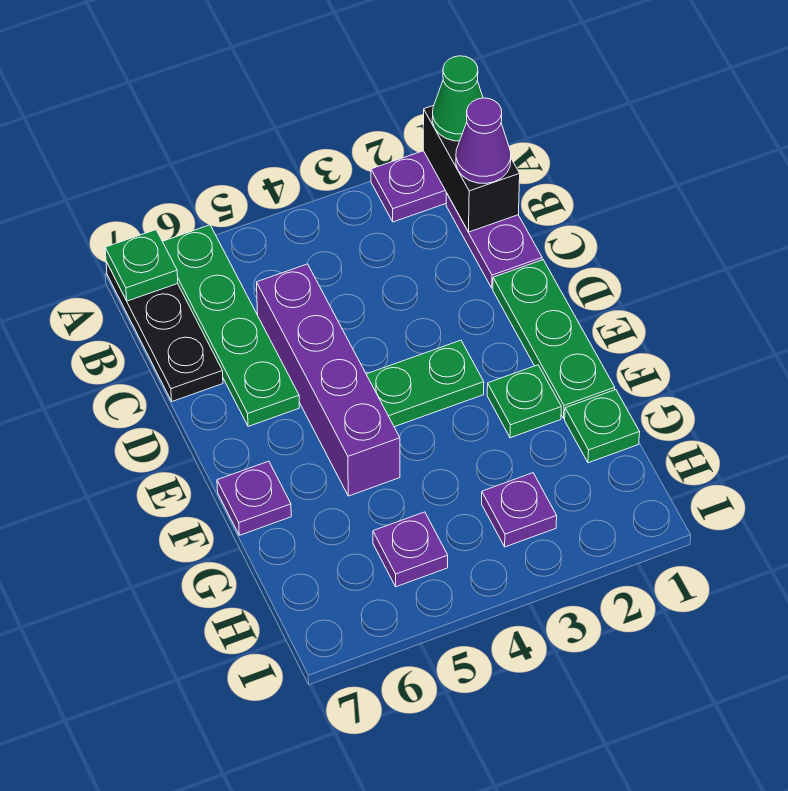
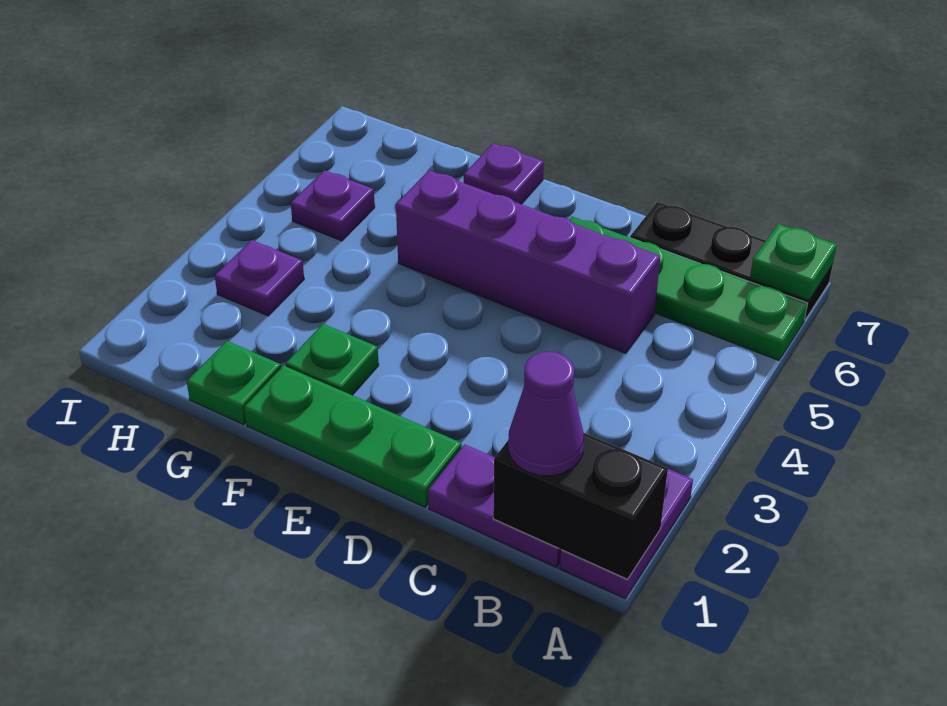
green 1x1 cone [432,56,483,141] -> none
green 1x2 plate [366,340,484,427] -> none

